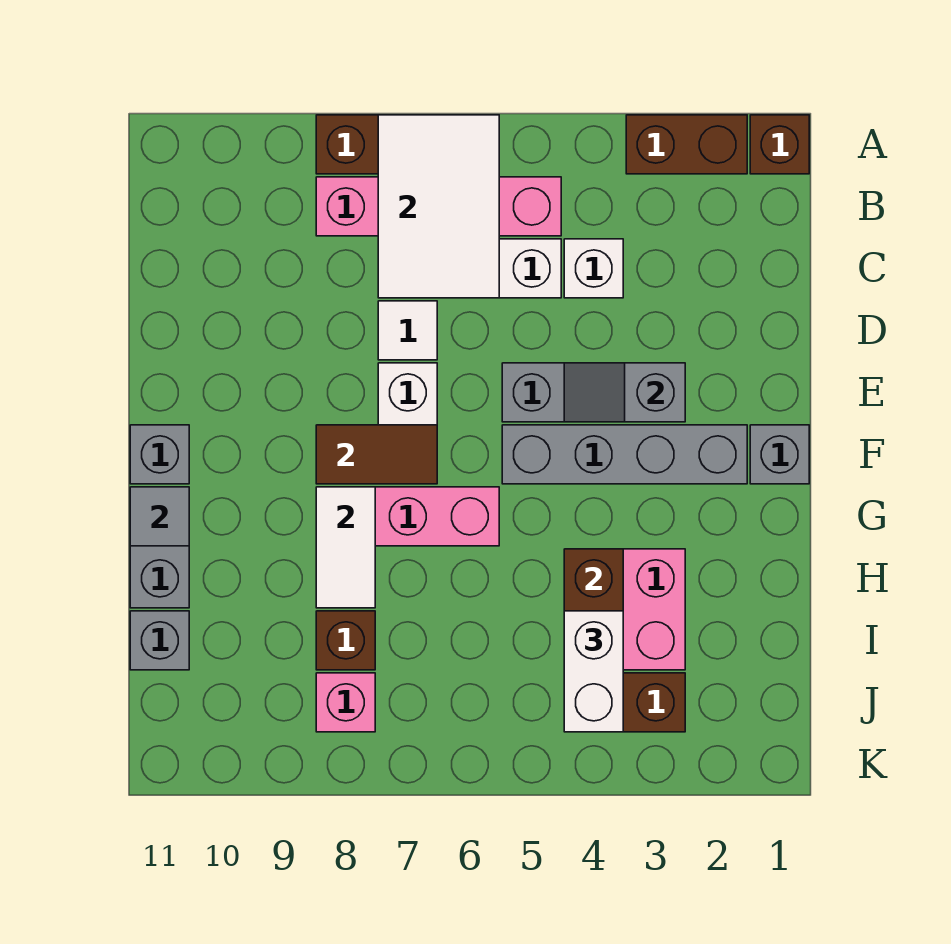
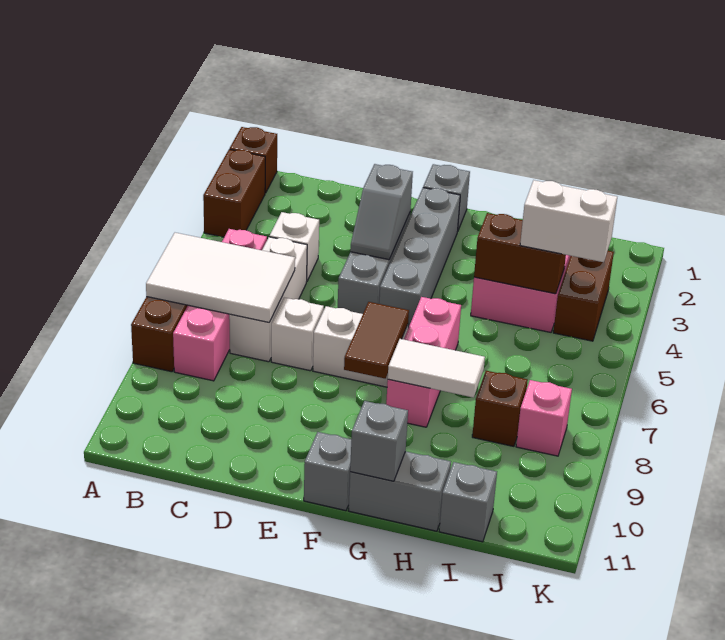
white 1x1 tile [378,301,437,360] -> white 1x1 brick [271,298,324,371]
grey 1x1 tile [130,487,189,546] -> grey 1x1 brick [350,401,408,481]

